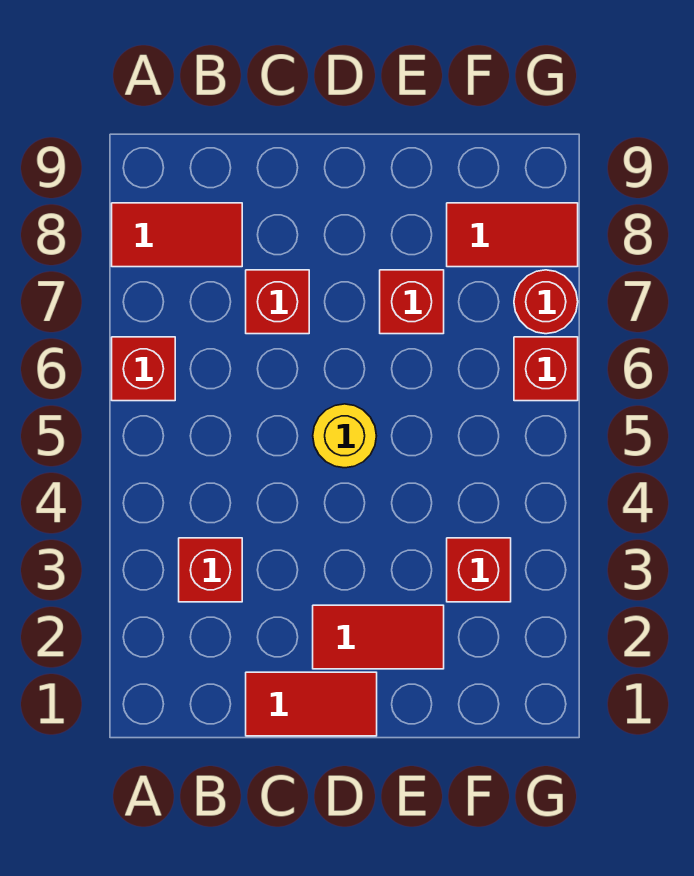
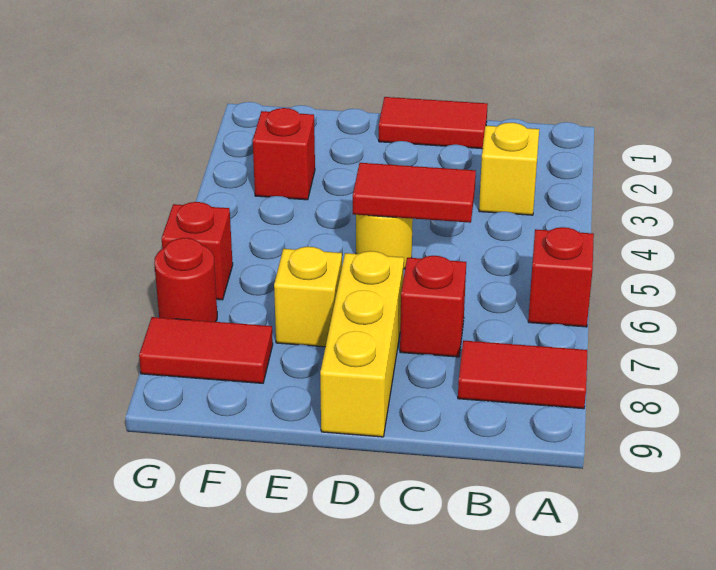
red 1x1 brick [179,538,242,602] -> yellow 1x1 brick [479,123,539,215]
red 1x2 tile [313,605,444,669] -> red 1x2 tile moved to [353,163,476,223]
none -> yellow 1x3 brick [320,251,404,437]
red 1x1 brick [380,270,444,334] -> yellow 1x1 brick [274,247,342,347]

